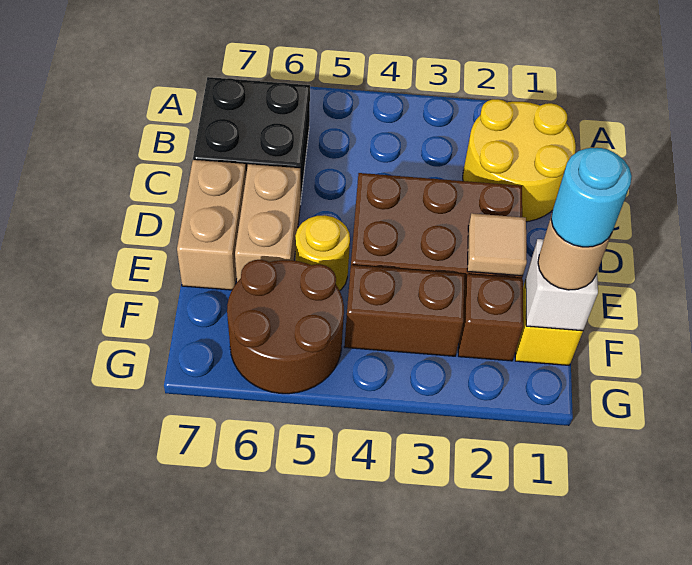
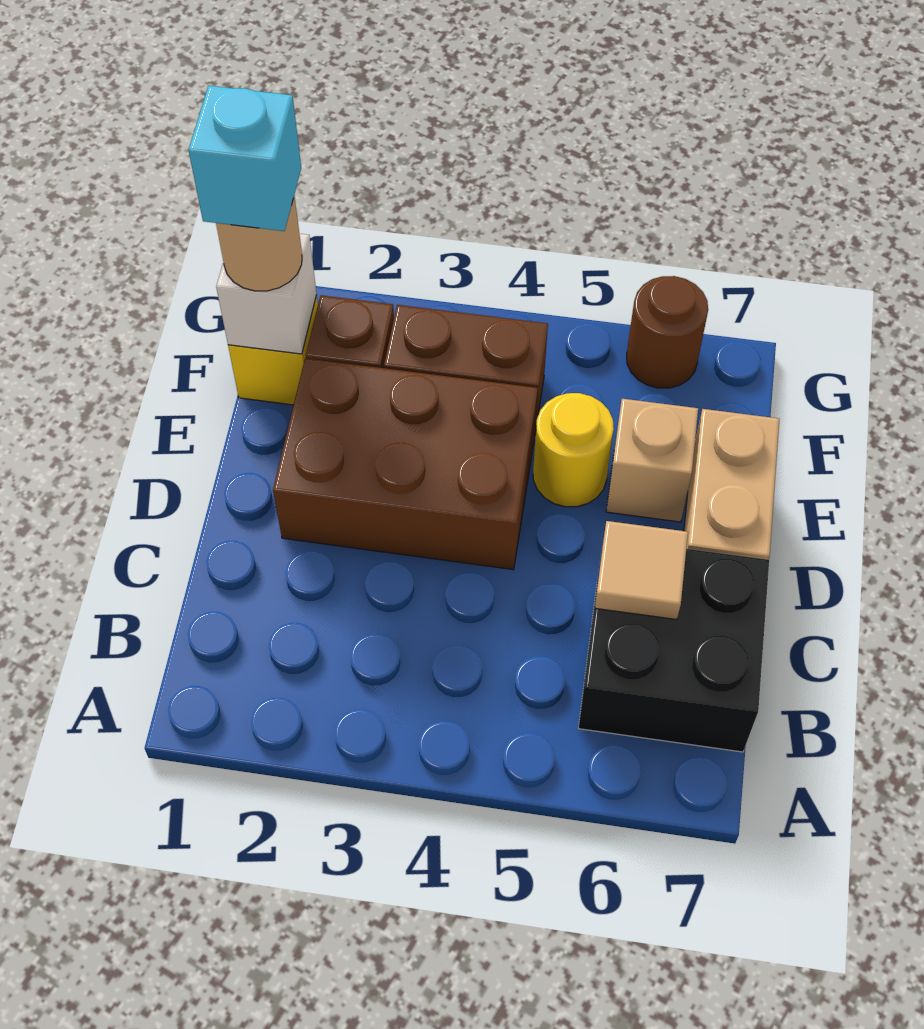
yellow 2x2 round brick [463,99,576,222] -> none
tan 1x2 brick [235,164,300,282] -> tan 1x1 brick [606,399,698,522]
tan 1x1 tile [467,213,527,276] -> tan 1x1 tile moved to [595,521,688,620]
cyan 1x1 round brick [551,148,632,247] -> cyan 1x1 brick [189,86,301,231]
brown 2x2 round brick [227,260,344,394] -> brown 1x1 round brick [627,276,708,388]

